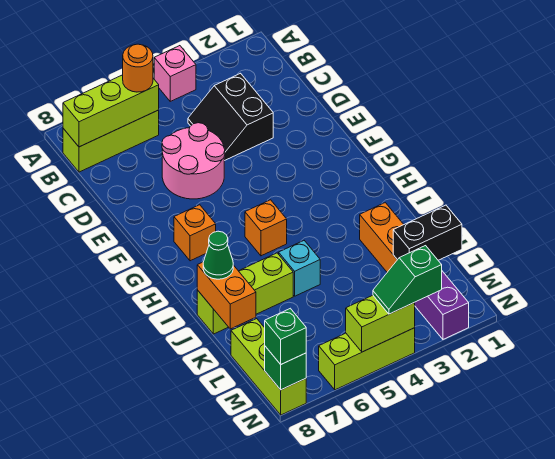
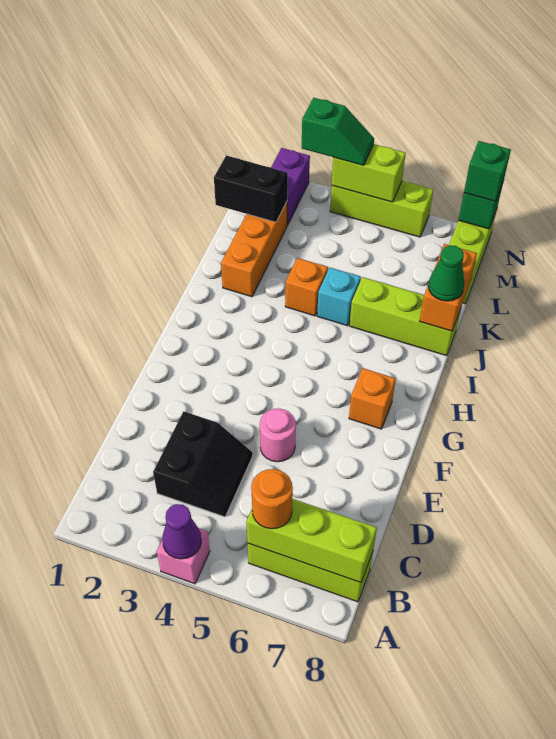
none -> purple 1x1 cone [162,504,201,559]
pink 2x2 round brick [162,123,225,199] -> pink 1x1 round brick [260,409,296,462]
orange 1x1 brick [245,200,287,256] -> orange 1x1 brick moved to [285,258,328,316]

